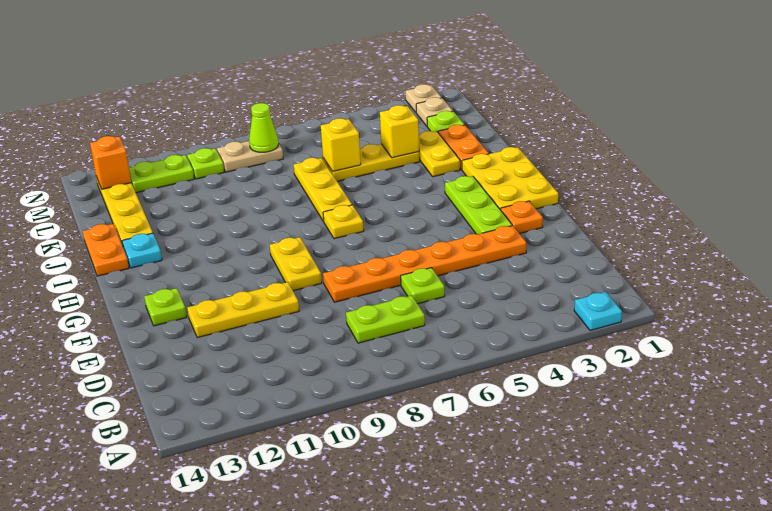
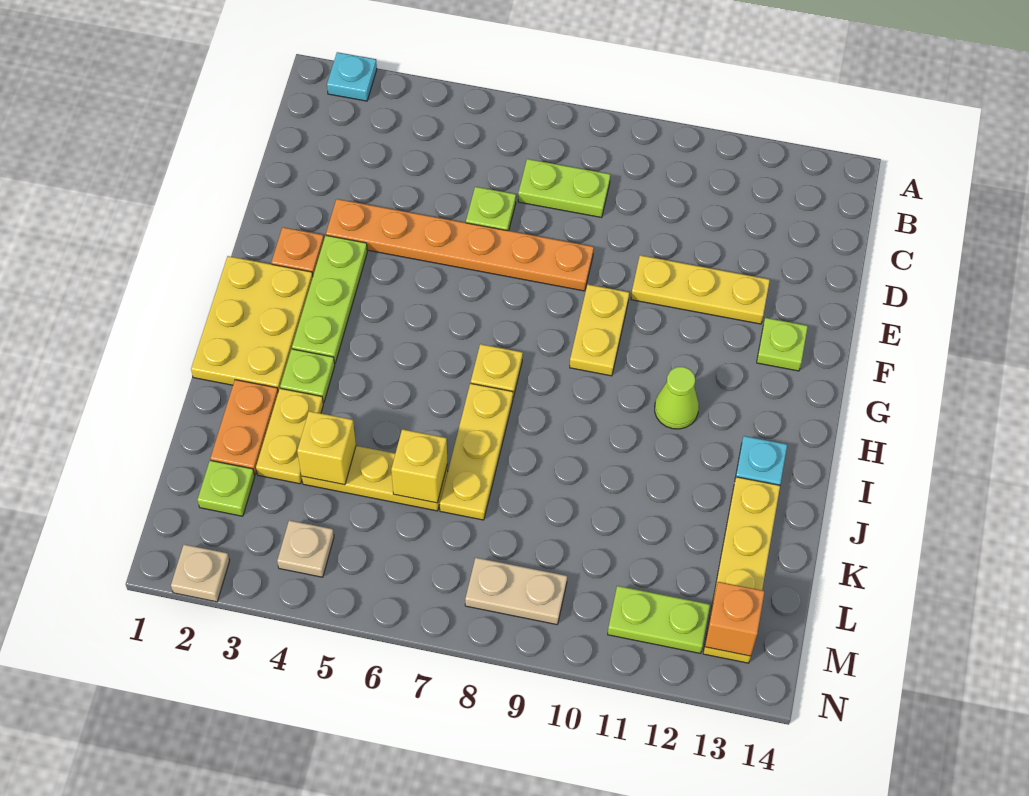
orange 1x2 plate [83,224,129,276] -> none
tan 1x1 plate [416,97,453,126] -> tan 1x1 plate moved to [277,520,334,577]
lime 1x1 cone [249,103,279,152] -> lime 1x1 cone moved to [655,367,699,429]
lime 1x1 plate [187,148,224,179] -> lime 1x1 plate moved to [280,349,335,403]

